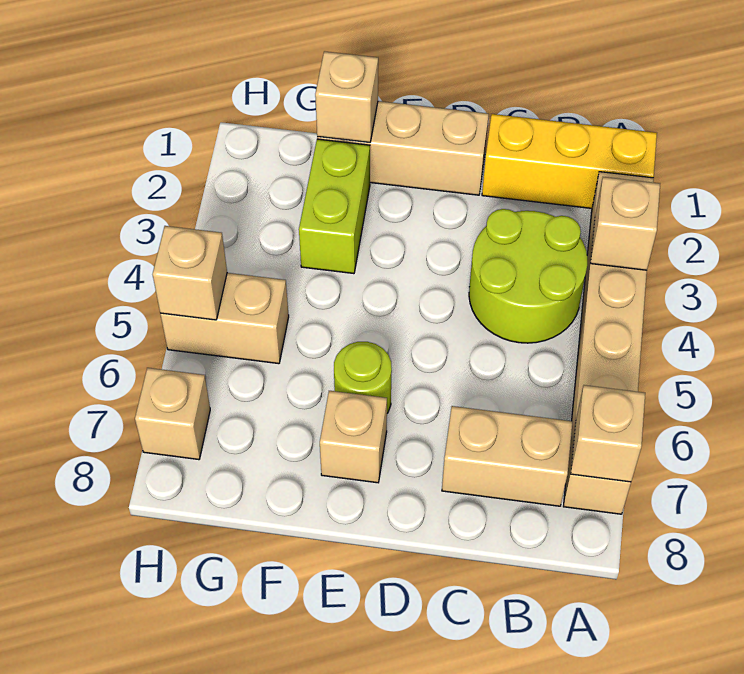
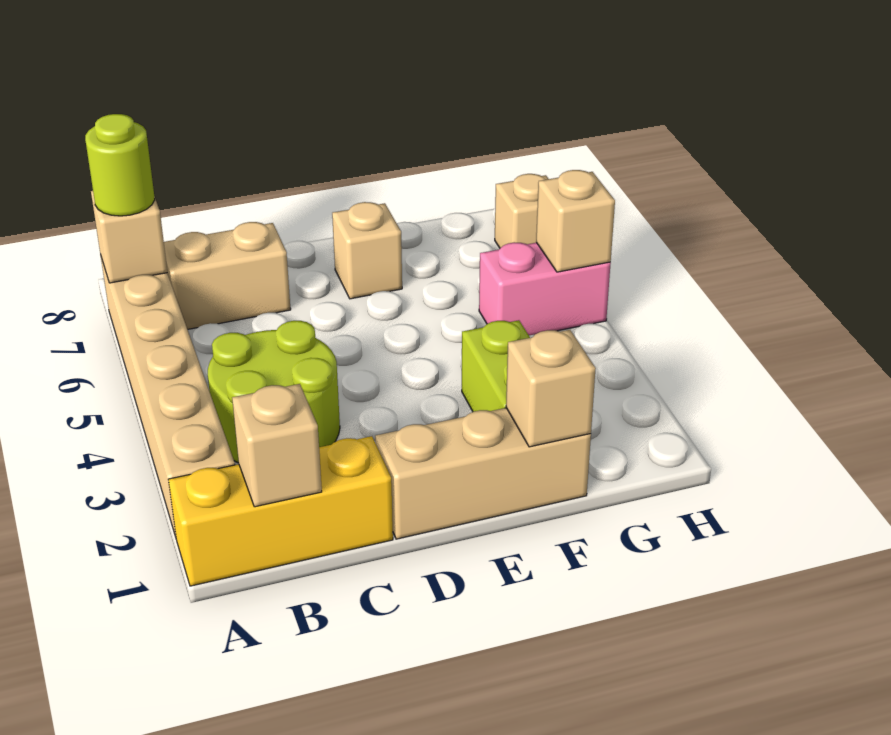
tan 1x1 brick [590,177,660,270] -> tan 1x1 brick moved to [232,384,322,507]
lime 1x1 round brick [334,342,392,413] -> lime 1x1 round brick moved to [85,114,155,216]
tan 1x2 brick [160,273,289,364] -> pink 1x2 brick [479,242,611,335]

